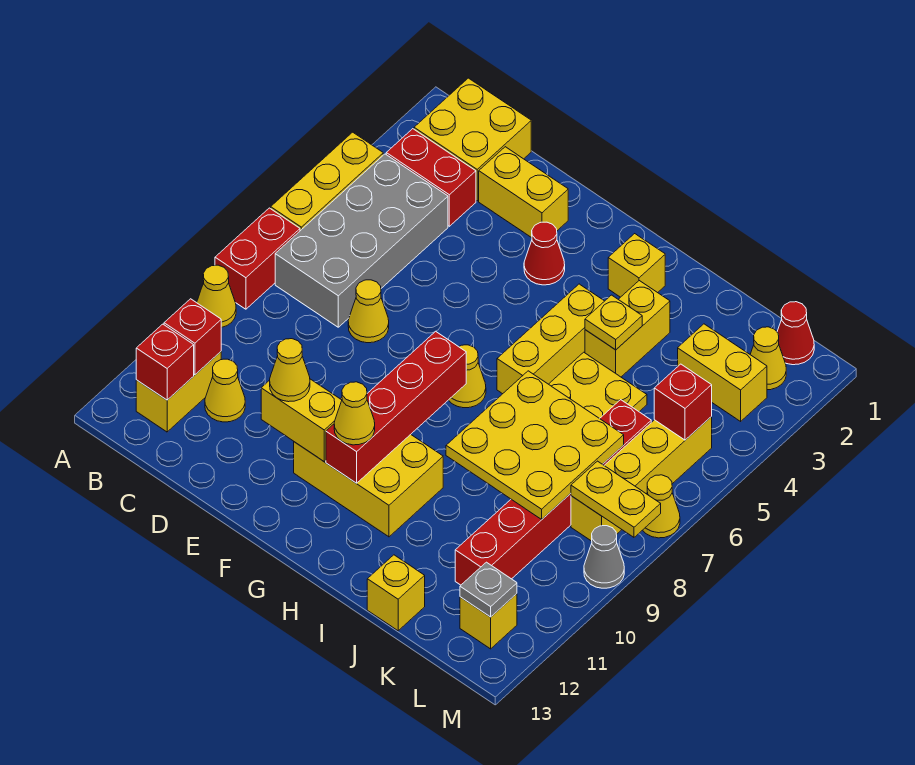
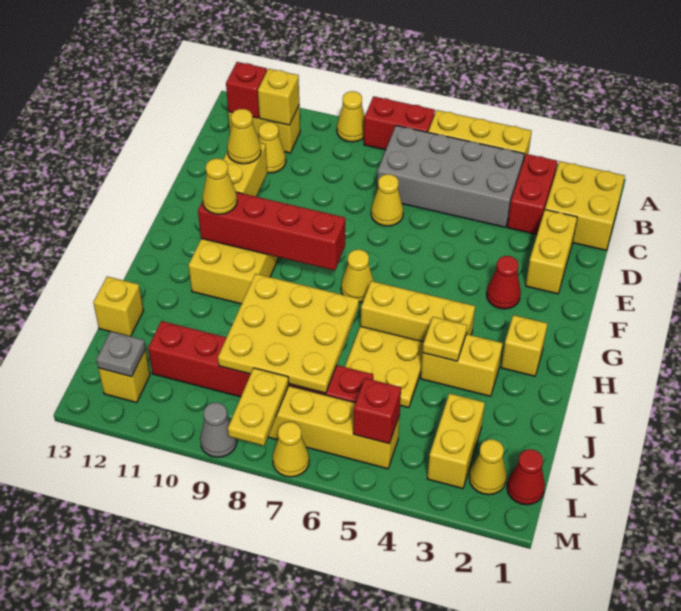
red 1x1 brick [164,299,221,375] -> yellow 1x1 brick [258,69,299,125]

